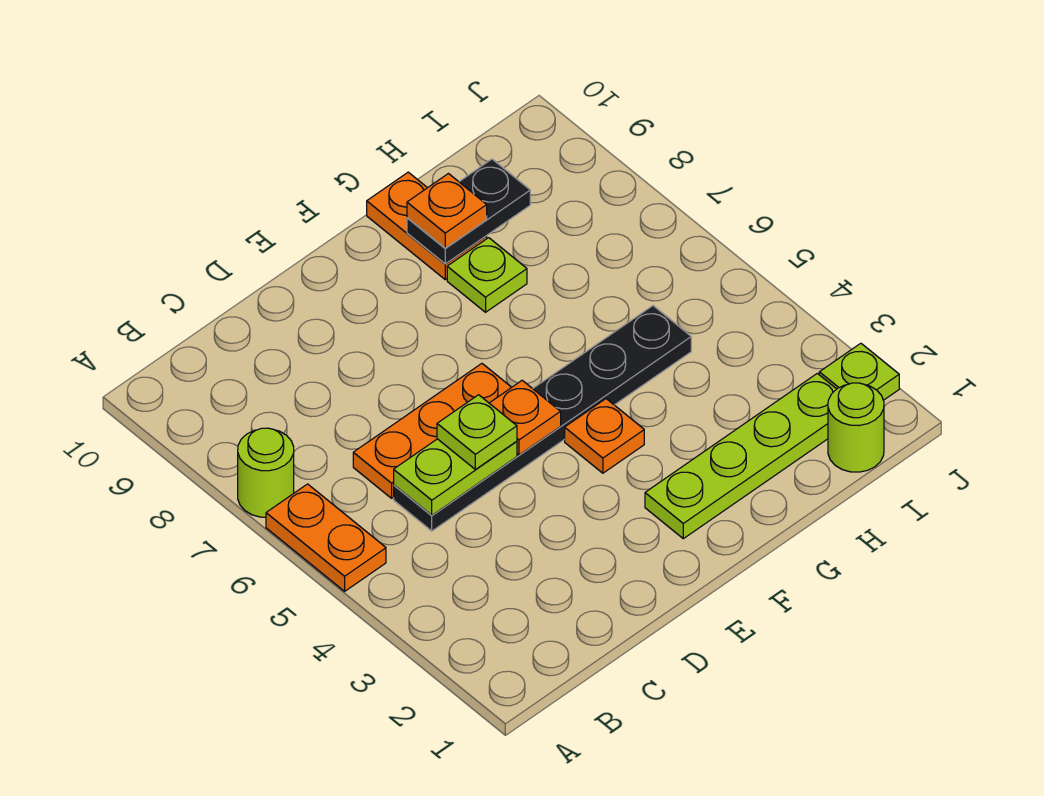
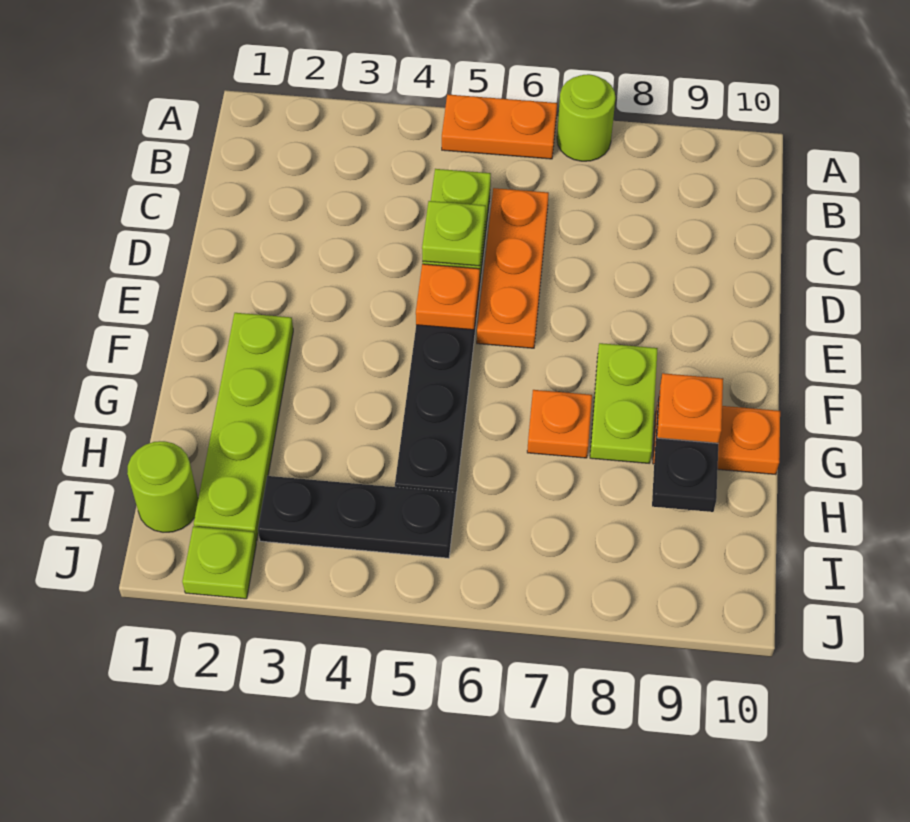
orange 1x1 plate [565,399,644,473] -> orange 1x1 plate moved to [527,390,592,458]
lime 1x1 plate [447,238,527,312] -> lime 1x2 plate [590,343,658,463]
none -> black 1x3 plate [258,476,455,558]

